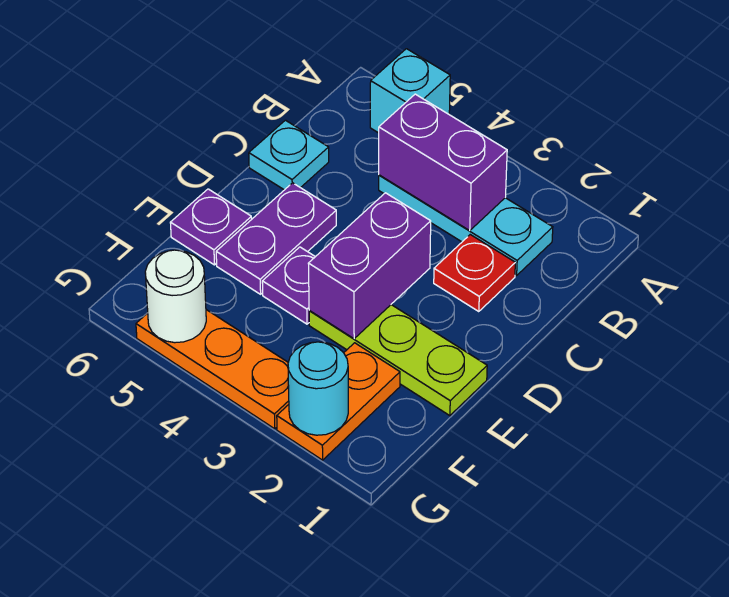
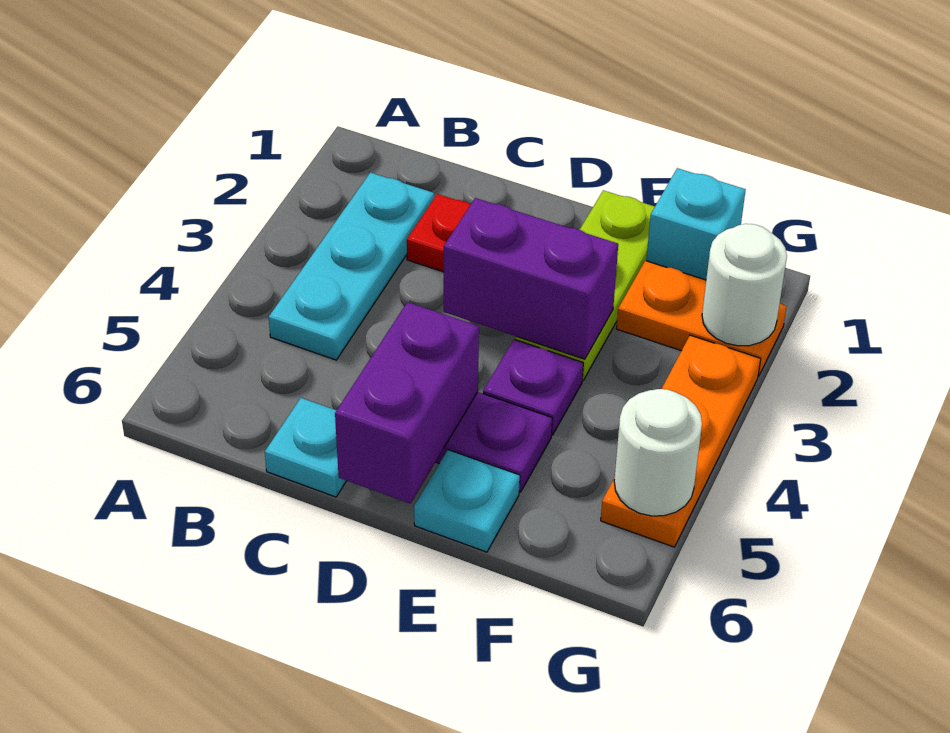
cyan 1x1 brick [370,49,450,133] -> cyan 1x1 brick moved to [646,168,746,280]
purple 1x2 brick [379,94,507,230] -> purple 1x2 brick moved to [335,302,479,503]
purple 1x1 plate [170,189,252,265] -> cyan 1x1 plate [414,450,520,552]
cyan 1x1 round brick [288,342,348,435] -> white 1x1 round brick [702,224,787,346]

